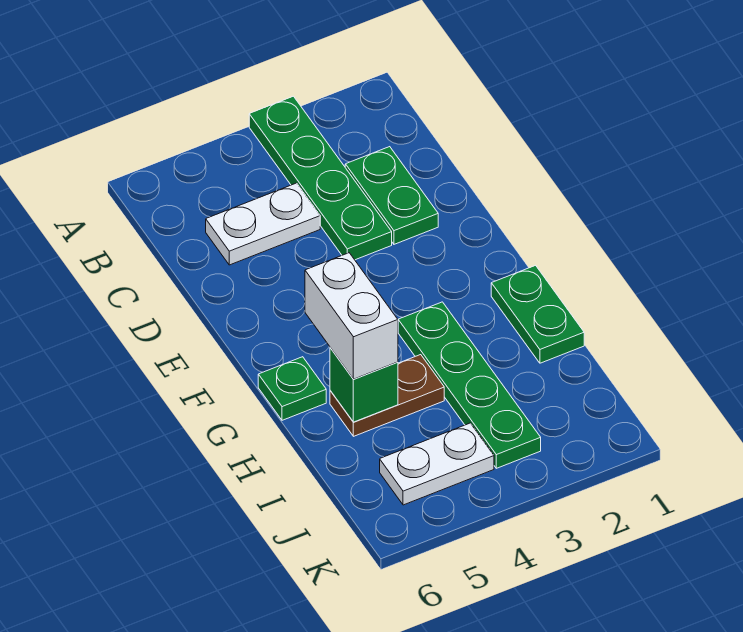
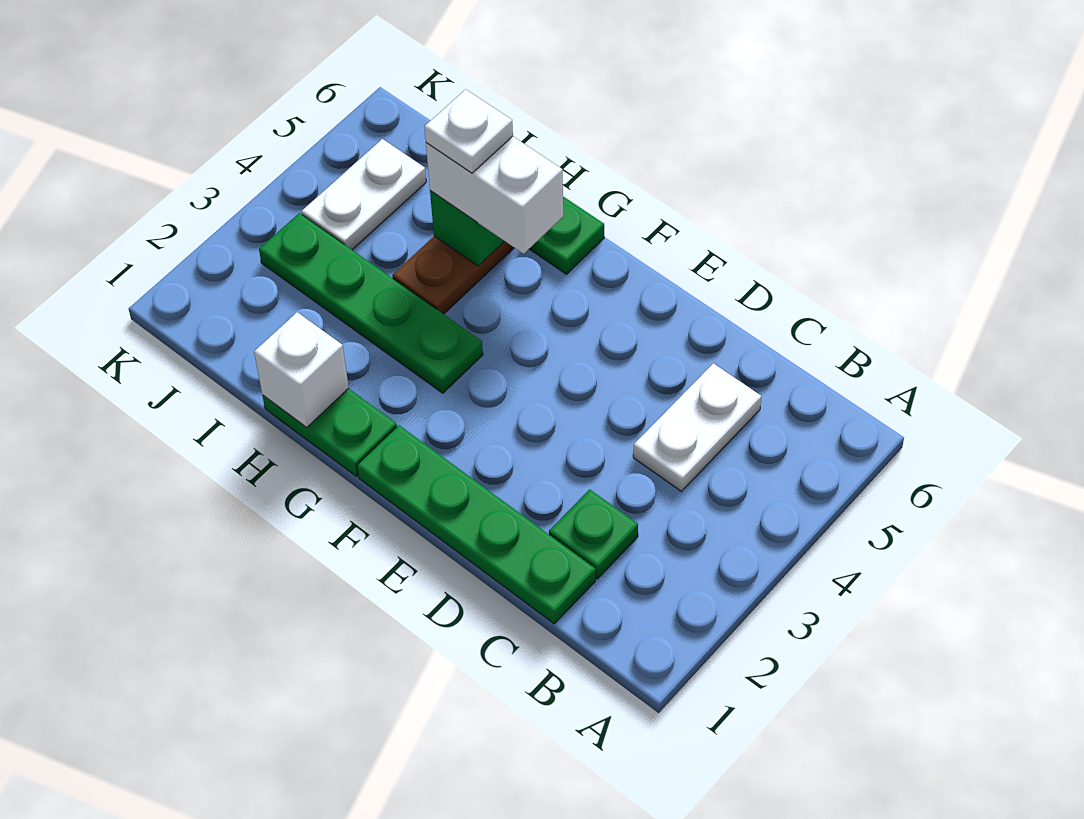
green 1x4 plate [249,96,392,260] -> green 1x4 plate moved to [357,425,595,624]
green 1x2 plate [345,147,438,244] -> green 1x1 plate [549,489,638,579]
none -> white 1x1 brick [254,312,349,427]
none -> white 1x1 plate [424,89,513,173]

